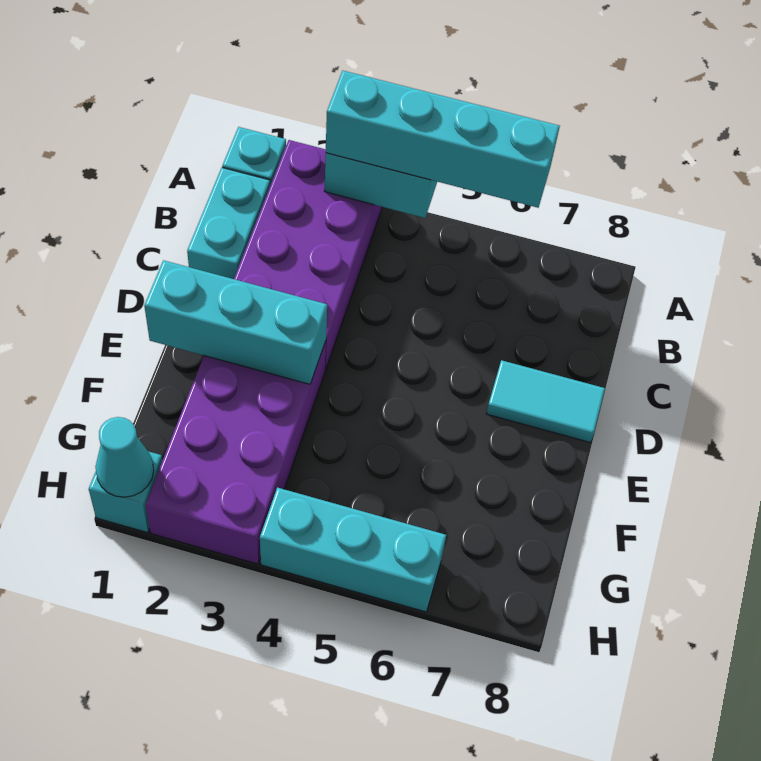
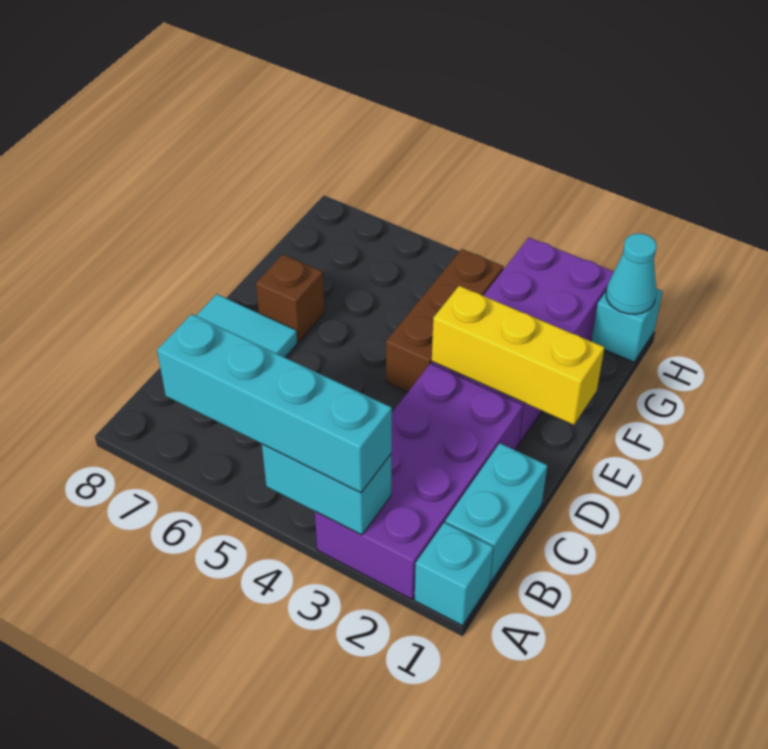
cyan 1x3 brick [144,260,327,384] -> yellow 1x3 brick [432,286,605,425]
none -> brown 1x3 brick [386,249,503,392]
none -> brown 1x1 brick [256,254,324,342]
cyan 1x3 brick [260,487,446,612] -> none

